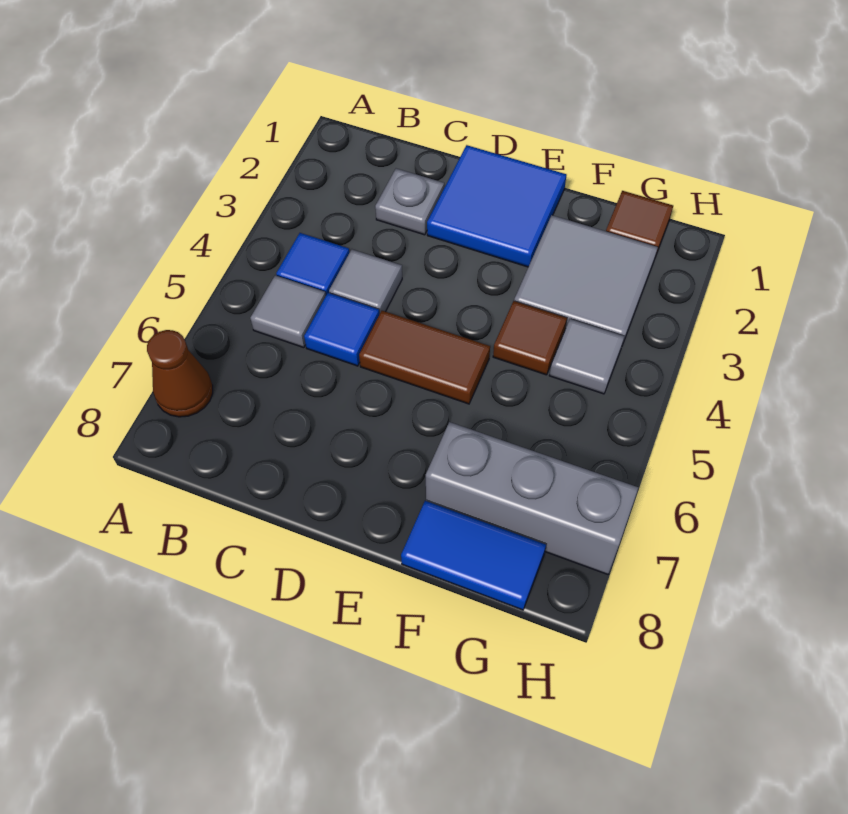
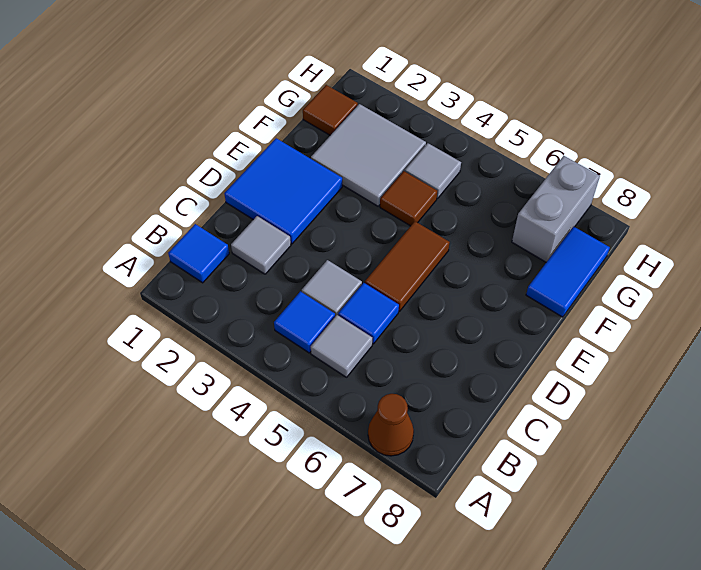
none -> blue 1x1 tile [168,224,229,283]
grey 1x1 plate [375,168,444,235] -> grey 1x1 tile [231,216,291,274]
grey 1x3 brick [426,422,638,574] -> grey 1x2 brick [512,156,600,262]

